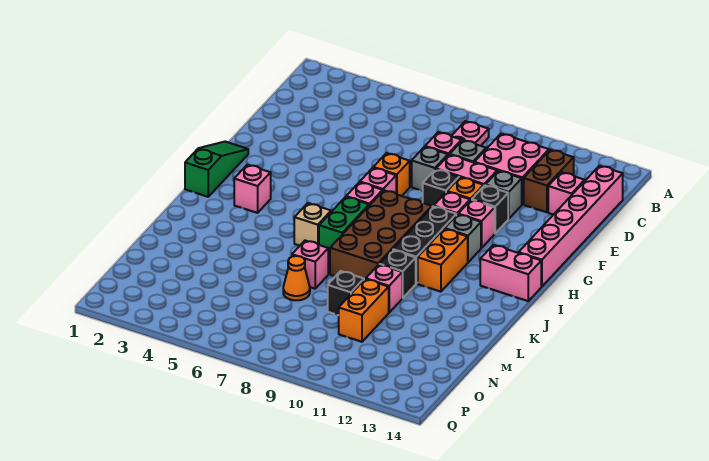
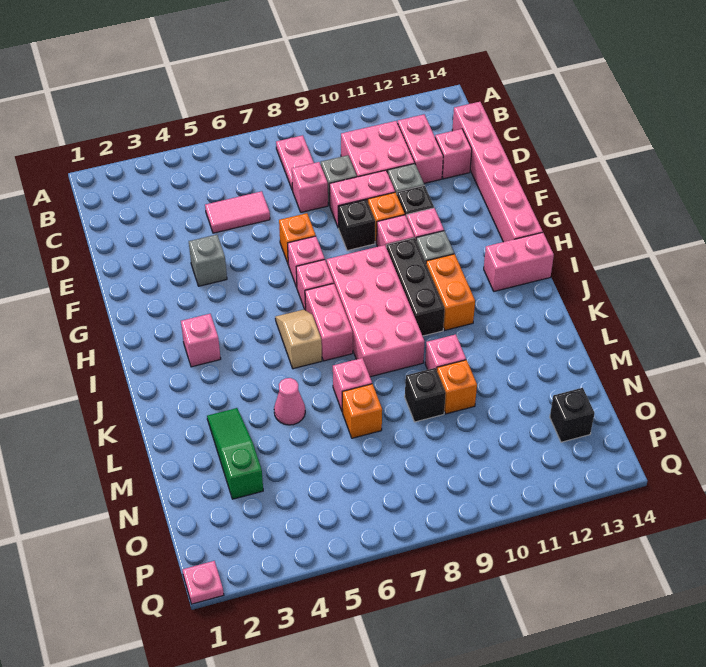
brown 1x2 brick [524,150,574,212] -> pink 1x2 brick [398,114,443,183]
none -> pink 1x2 tile [205,191,270,233]
grey 1x1 brick [412,147,448,191] -> grey 1x1 brick moved to [189,235,227,286]
green 1x3 slope [185,142,248,197] -> green 1x3 slope moved to [207,408,263,499]
brown 2x4 brick [330,190,432,280] -> pink 2x4 brick [327,245,424,377]
green 1x2 brick [319,197,369,256] -> pink 1x2 brick [305,284,353,361]
black 1x1 brick [379,250,416,298] -> black 1x1 brick moved to [550,388,595,442]
none -> pink 1x1 cone [274,378,305,425]
orange 1x1 cone [283,256,310,300] -> orange 1x1 brick [342,384,382,438]
orange 1x2 brick [338,279,389,342] -> orange 1x1 brick [437,360,477,414]
none -> pink 1x1 plate [183,561,224,604]

